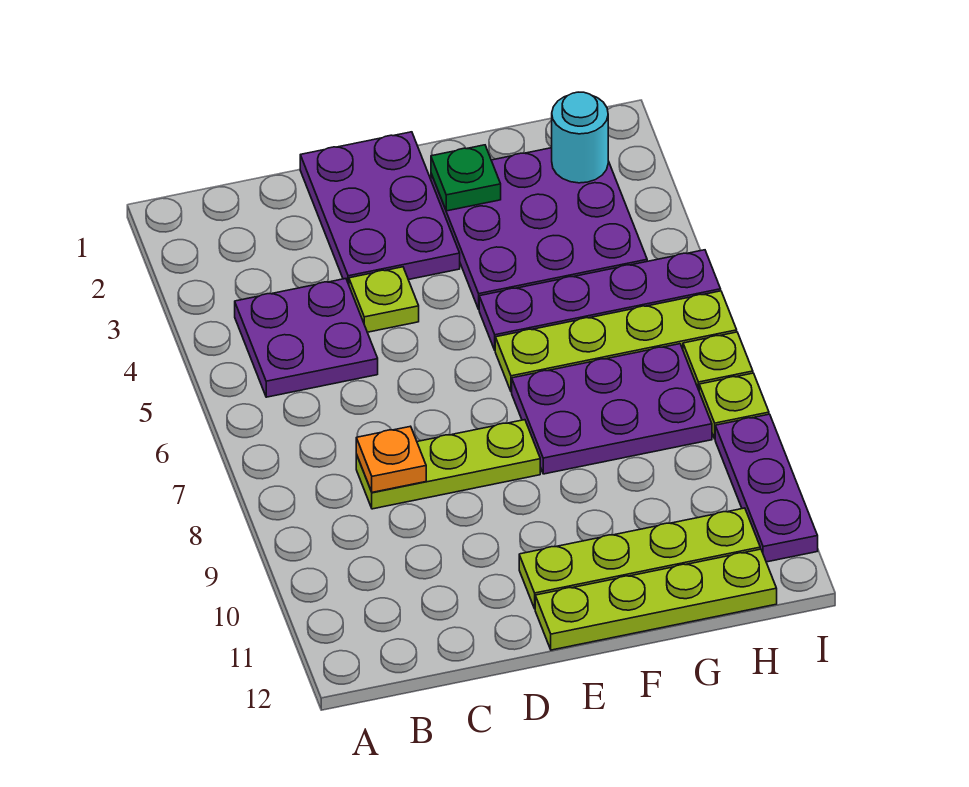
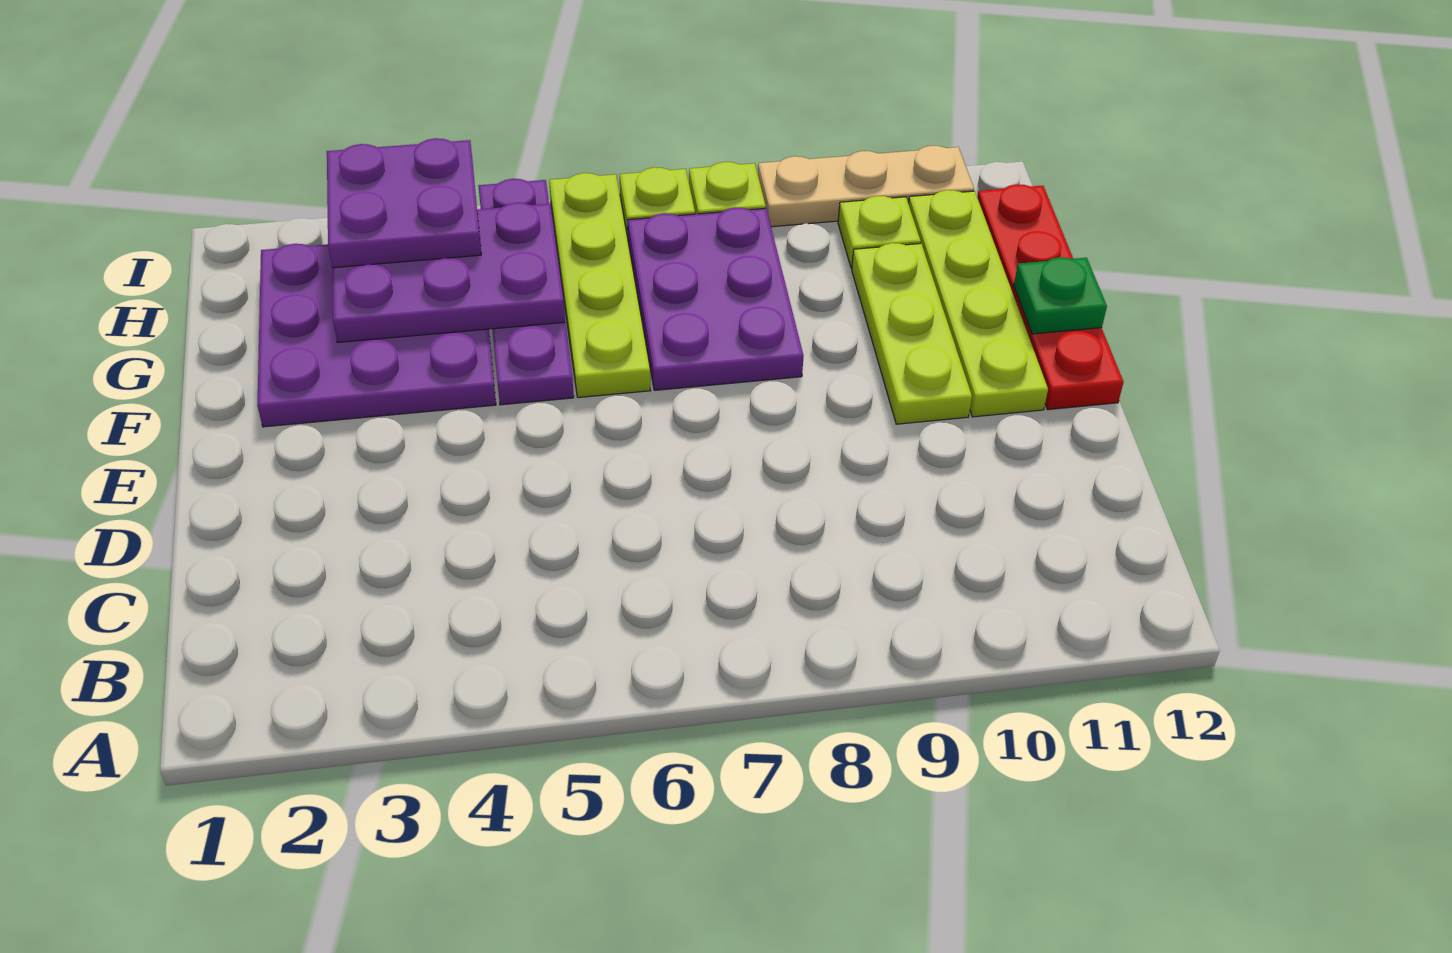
purple 2x2 plate [235,279,378,397] -> purple 2x2 plate moved to [327,138,481,268]
lime 1x3 plate [356,420,540,509] -> lime 1x3 plate moved to [852,243,972,424]
orange 1x1 plate [356,426,426,492] -> none
purple 2x3 plate [300,132,460,284] -> purple 2x3 plate moved to [332,203,565,342]
lime 1x1 plate [349,267,419,332] -> lime 1x1 plate moved to [838,196,921,268]
lime 1x4 plate [535,549,777,650] -> red 1x4 plate [977,184,1123,410]
green 1x1 plate [431,145,501,211] -> green 1x1 plate moved to [1014,257,1107,334]
cyan 1x1 round brick [552,92,608,183] -> none
purple 1x3 plate [715,414,818,562] -> tan 1x3 plate [758,146,974,227]

